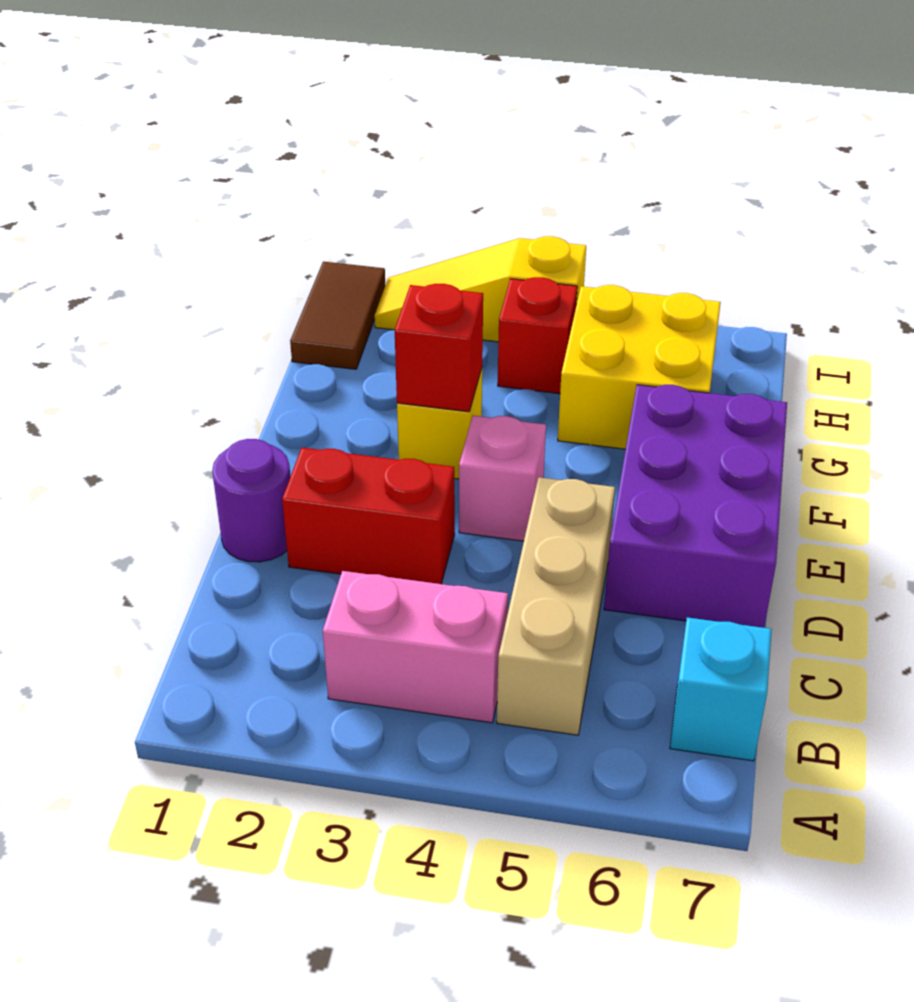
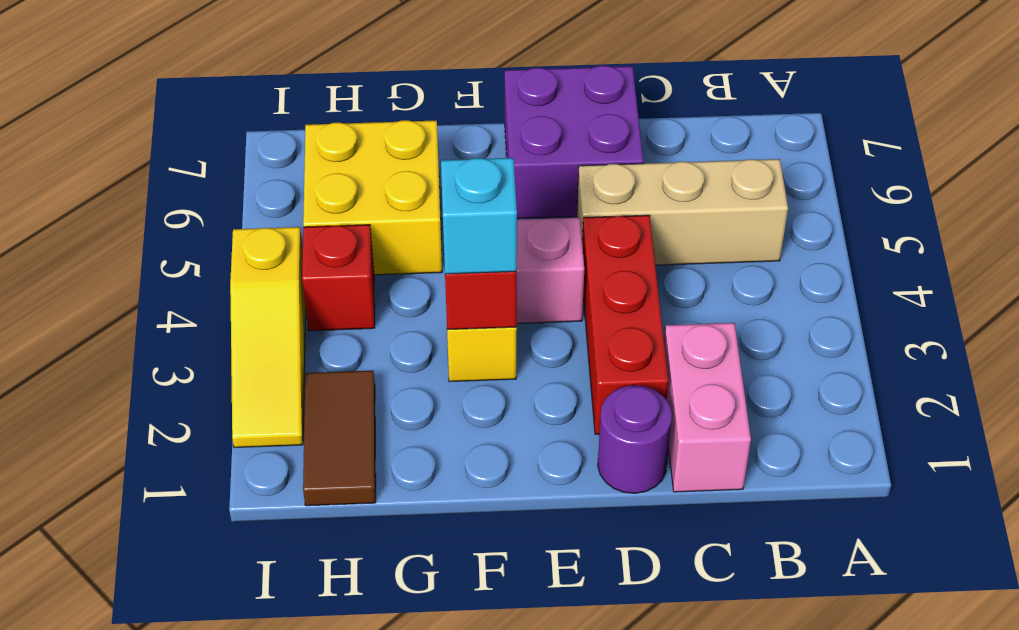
pink 1x2 brick [323,571,508,723] -> pink 1x2 brick moved to [664,323,751,492]
cyan 1x1 brick [670,617,772,761] -> cyan 1x1 brick moved to [441,158,517,274]
red 1x2 brick [282,448,455,584] -> red 1x3 brick [582,215,668,434]
purple 2x3 brick [604,385,787,628] -> purple 2x2 brick [505,66,644,219]
brown 1x2 tile [290,262,385,369] -> brown 1x2 tile turned to [303,371,376,506]

